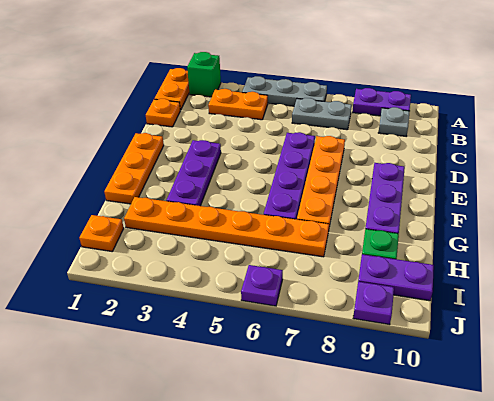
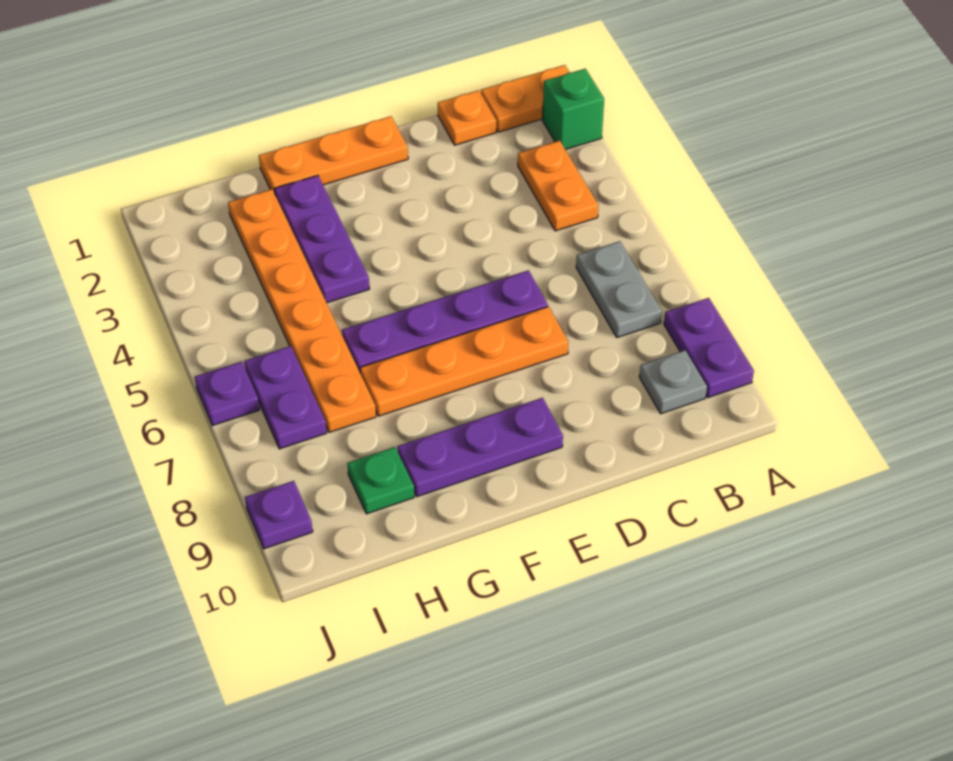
grey 1x3 plate [242,76,327,106] -> none
purple 1x3 plate [166,140,221,206] -> purple 1x3 plate turned to [275,175,369,303]
orange 1x1 plate [79,215,124,251] -> none
purple 1x2 plate [358,254,434,301] -> purple 1x2 plate moved to [244,346,327,449]

